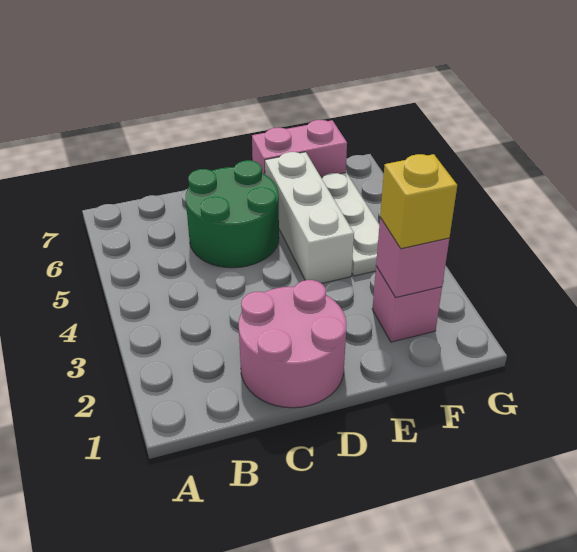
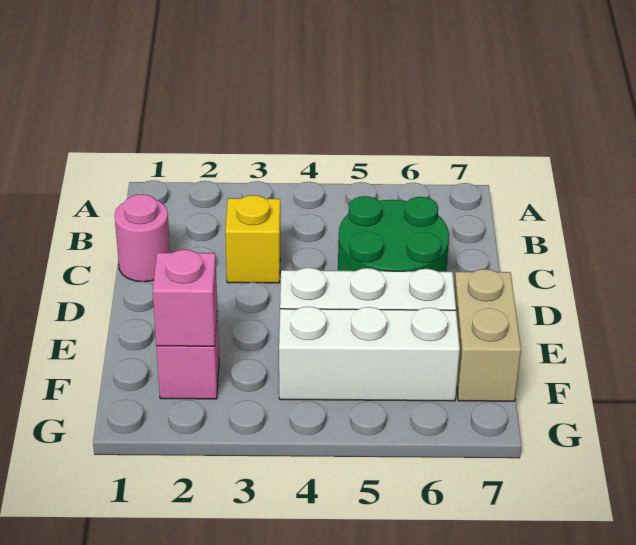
pink 2x2 round brick [239,280,347,408] -> pink 1x1 round brick [115,194,170,282]
pink 1x2 brick [252,120,347,178] -> tan 1x2 brick [454,269,521,401]
yellow 1x1 brick [380,154,457,249] -> yellow 1x1 brick moved to [225,195,280,283]
white 1x3 plate [322,173,379,276] -> white 1x3 brick [279,307,460,401]

